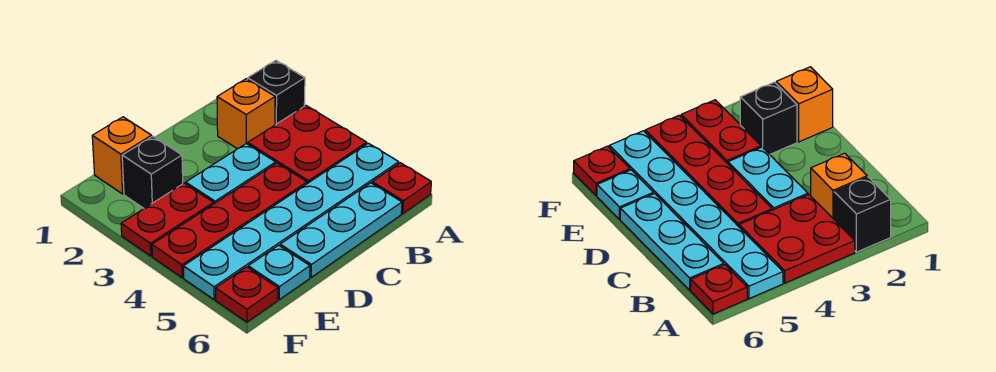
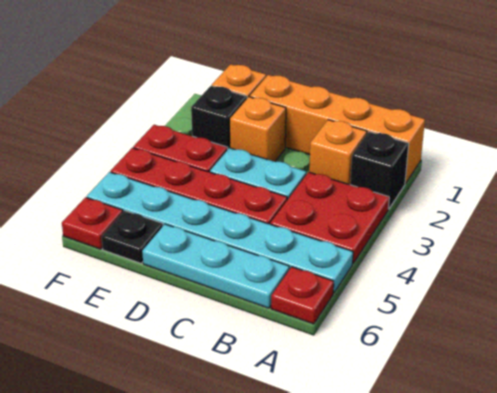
none -> orange 1x4 brick [250,75,425,184]
none -> orange 1x1 brick [230,97,286,162]
cyan 1x1 plate [248,245,310,299] -> black 1x1 plate [102,211,163,263]

